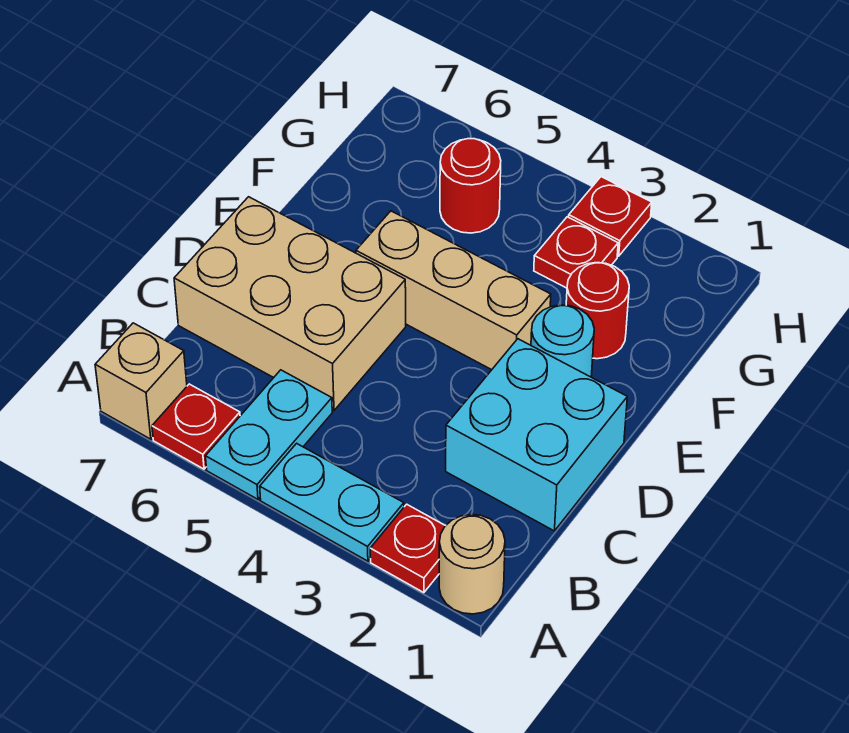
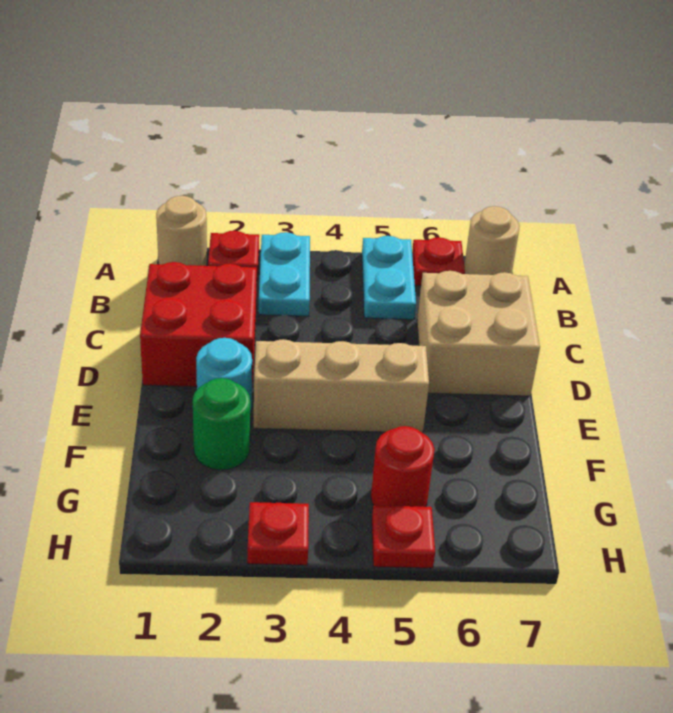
cyan 1x2 plate [260,443,404,561] -> cyan 1x2 plate turned to [259,232,310,316]
tan 1x1 brick [95,323,187,439] -> tan 1x1 round brick [464,206,520,275]
cyan 2x2 brick [446,339,627,531] -> red 2x2 brick [140,262,257,388]
tan 2x3 brick [174,197,406,410] -> tan 2x2 brick [417,271,540,396]
red 1x1 round brick [566,263,629,359] -> green 1x1 round brick [193,378,250,470]
red 1x1 plate [534,217,618,288] -> red 1x1 plate moved to [372,505,435,568]

